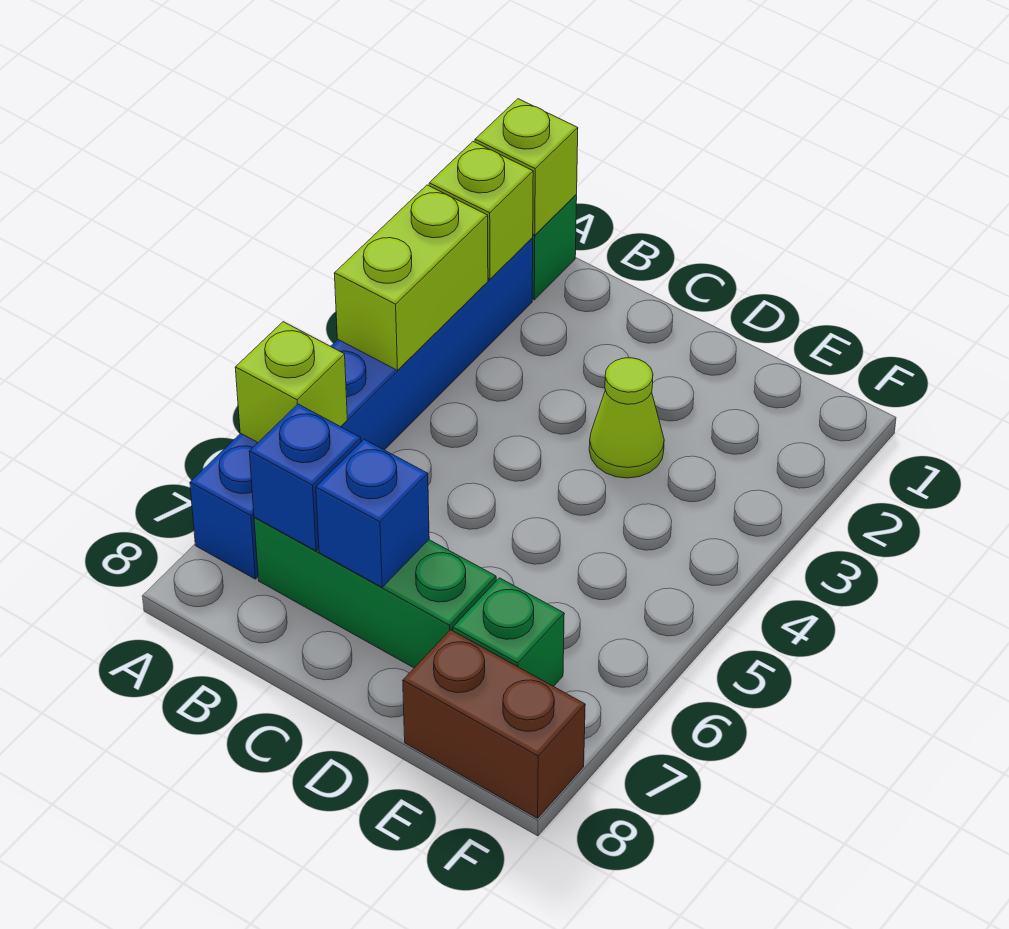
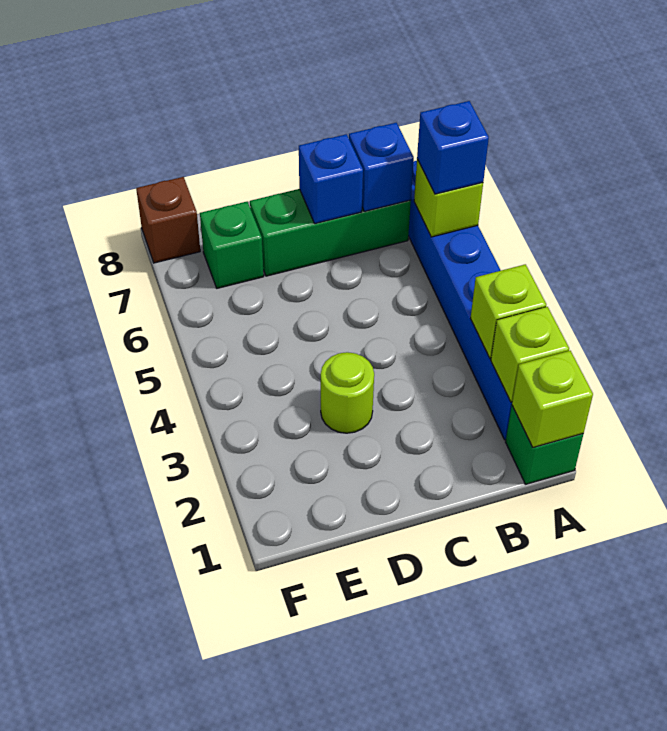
lime 1x2 brick [334,185,488,370] -> lime 1x1 brick [470,264,546,358]
none -> blue 1x1 brick [417,101,489,194]
lime 1x1 cone [589,358,664,478] -> lime 1x1 round brick [321,352,374,433]
brown 1x2 brick [403,630,585,818] -> brown 1x1 brick [136,177,200,263]

